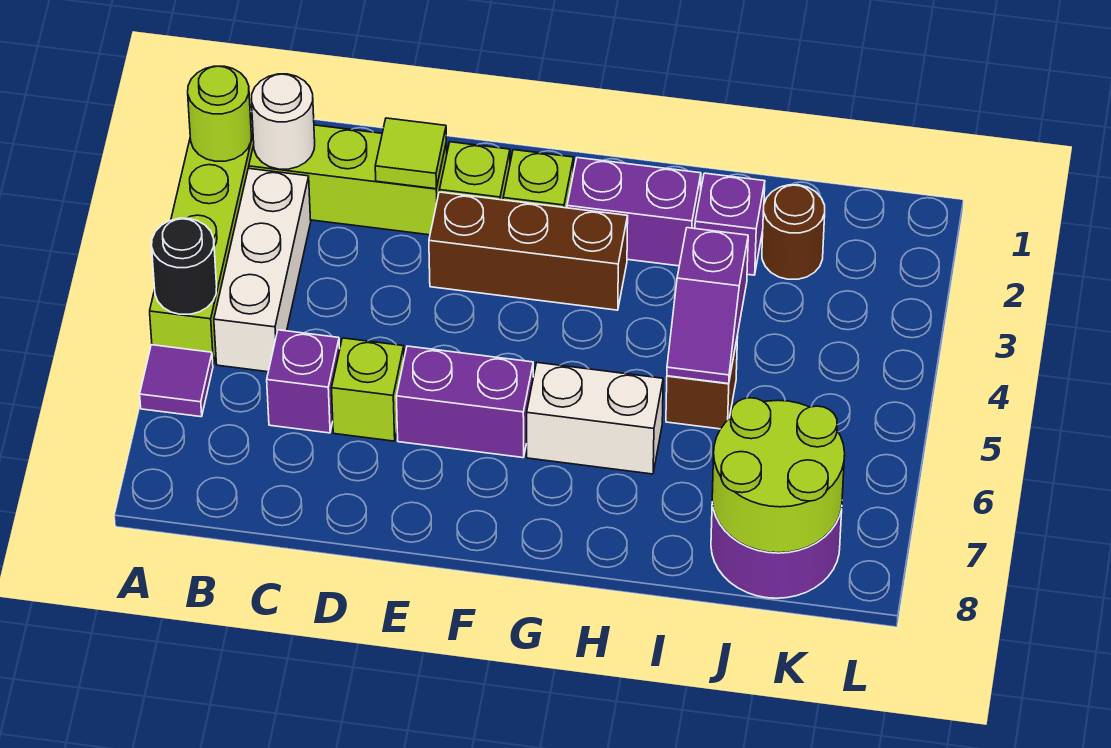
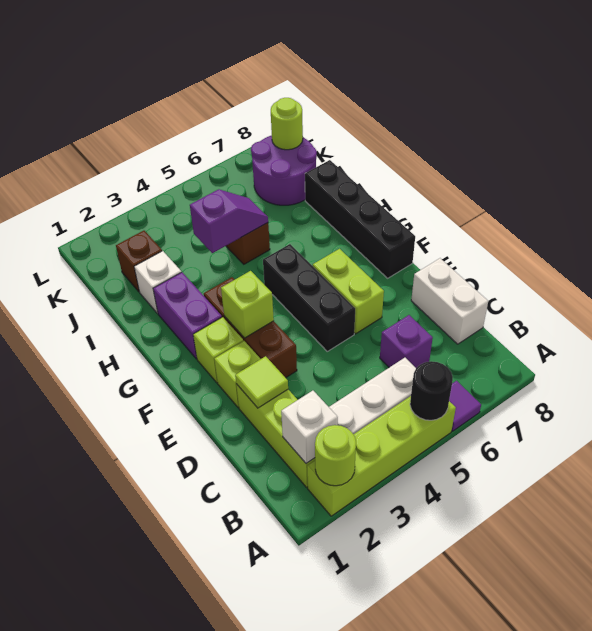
white 1x1 round brick [252,74,315,169] -> white 1x1 brick [281,391,338,463]
lime 1x1 brick [332,338,404,441] -> lime 1x1 brick moved to [221,271,274,338]
none -> black 1x3 brick [263,244,355,351]
purple 1x2 brick [396,346,533,458] -> lime 1x2 brick [313,249,384,334]
none -> black 1x4 brick [305,160,415,278]
white 1x2 brick [527,363,663,474] -> white 1x2 brick moved to [411,258,488,344]
purple 1x1 brick [695,173,765,275] -> white 1x1 brick [134,251,181,314]
brown 1x1 round brick [762,185,825,279] -> brown 1x1 brick [116,231,162,292]
lime 2x2 round brick [712,398,845,553] -> lime 1x1 round brick [271,98,303,150]

